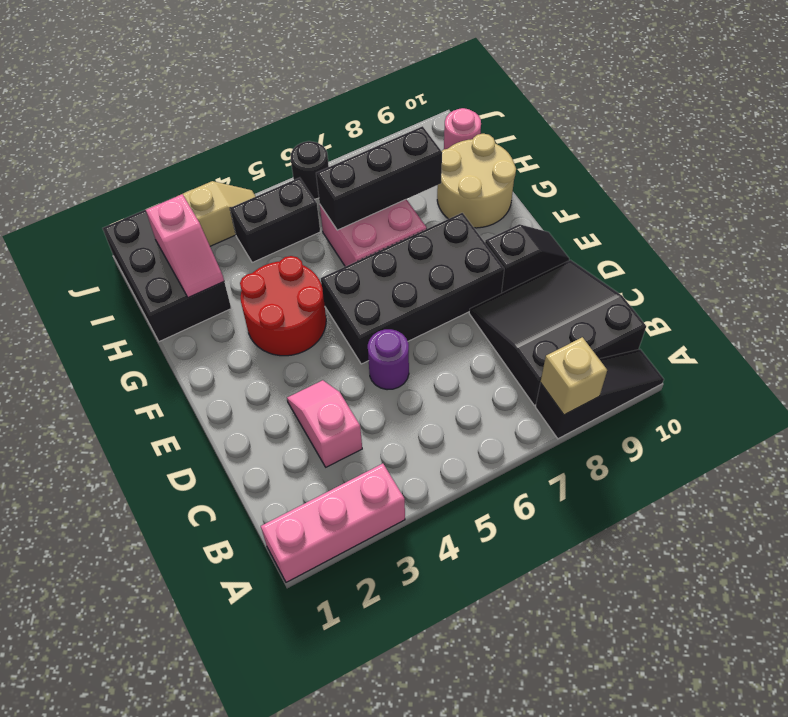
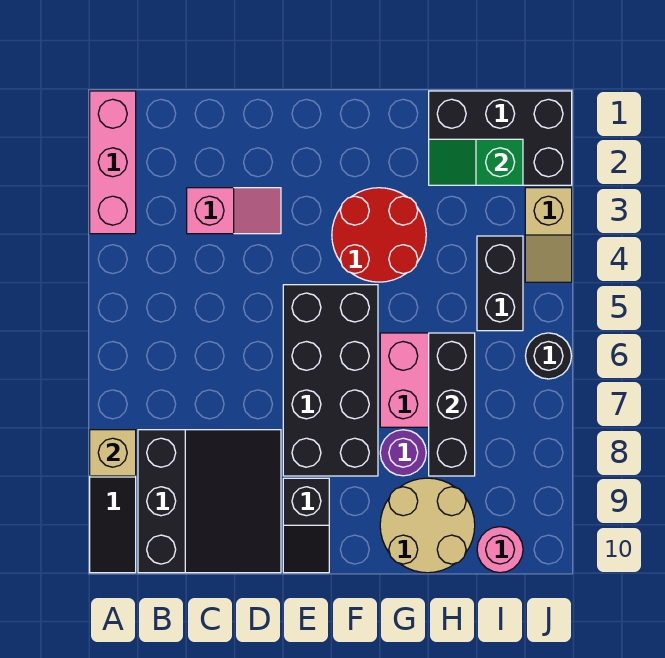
purple 1x1 round brick [368,329,409,390] -> purple 1x1 round brick moved to [380,430,426,476]
pink 1x2 slope [146,194,224,298] -> green 1x2 slope [429,139,523,185]

